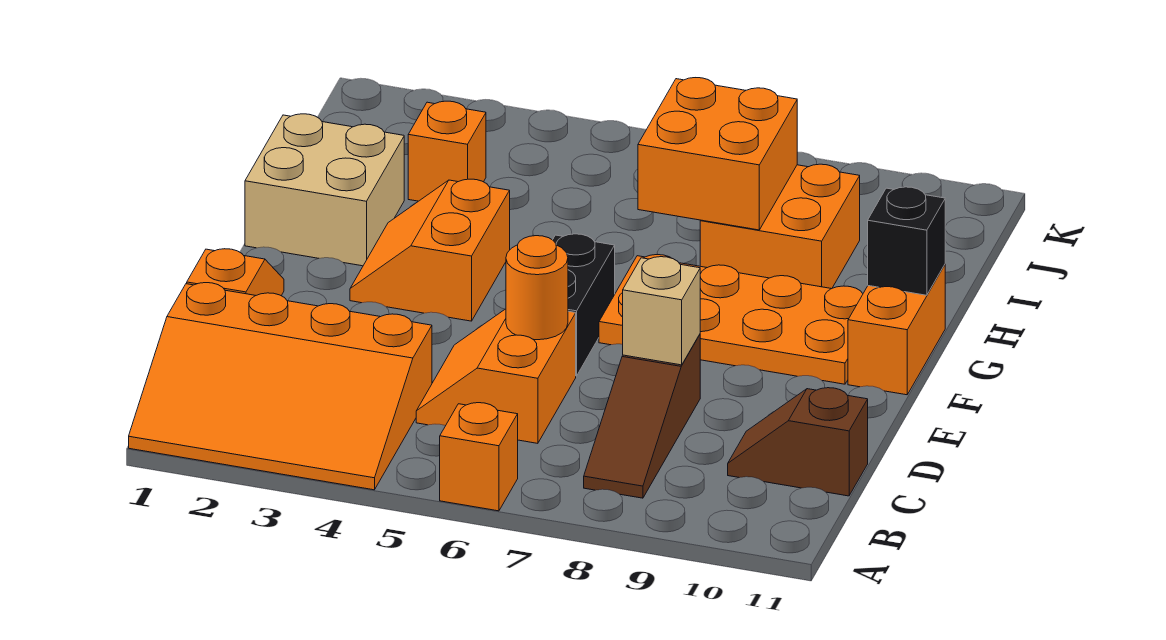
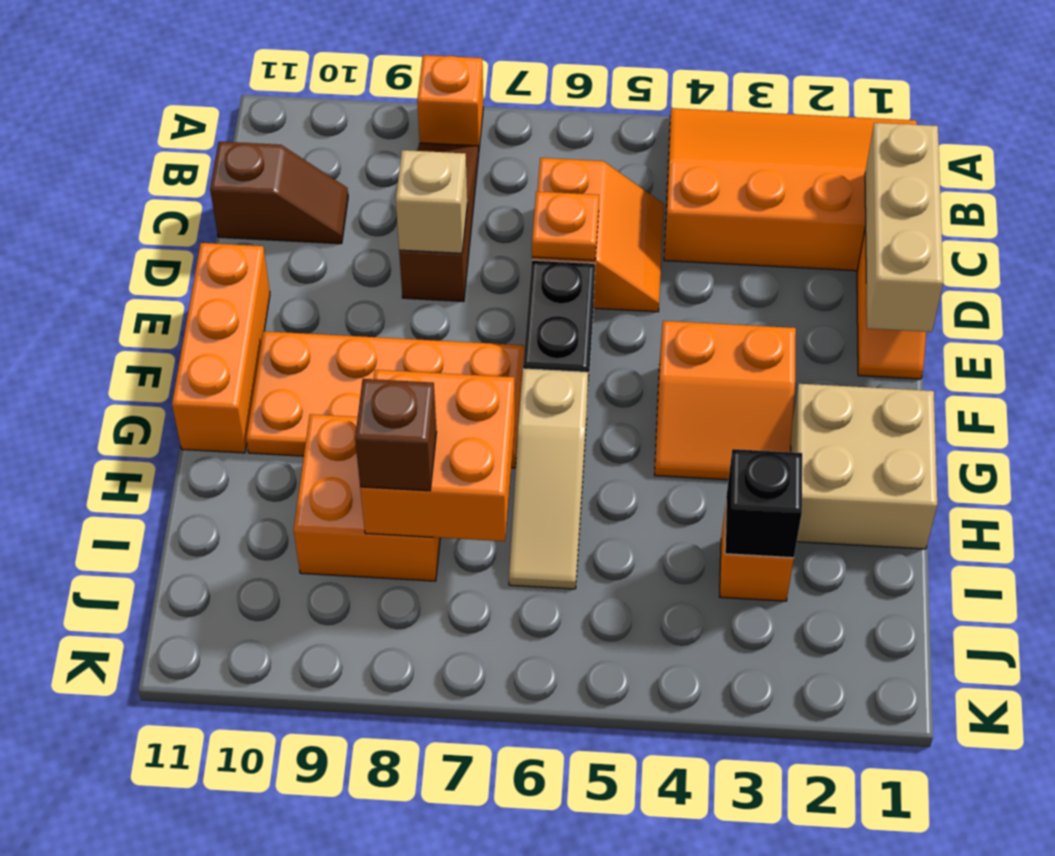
orange 1x1 brick [440,403,518,511] -> orange 1x1 brick moved to [417,55,483,147]
none -> tan 1x3 brick [865,123,943,332]
orange 1x1 round brick [506,236,568,340] -> orange 1x1 plate [532,191,599,260]
orange 2x2 slope [350,179,510,321] -> orange 2x2 slope turned to [655,321,796,480]
orange 1x2 brick [848,265,945,395] -> orange 1x3 brick [172,243,270,453]
none -> tan 1x3 slope [509,369,588,589]
black 1x1 brick [868,187,945,295] -> black 1x1 brick moved to [725,449,802,558]
none -> brown 1x1 brick [355,379,437,491]

